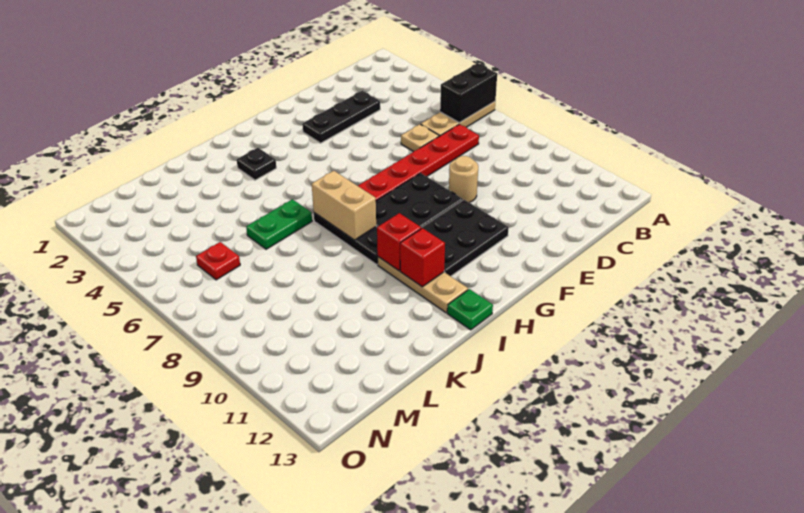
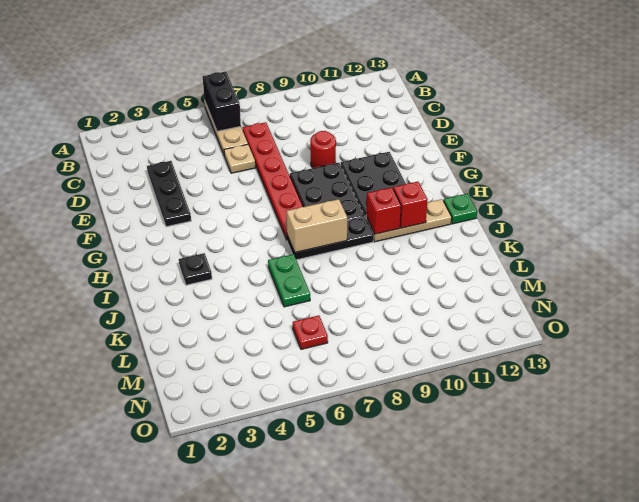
tan 1x1 round brick [449,156,478,203] -> red 1x1 round brick [310,131,336,168]

